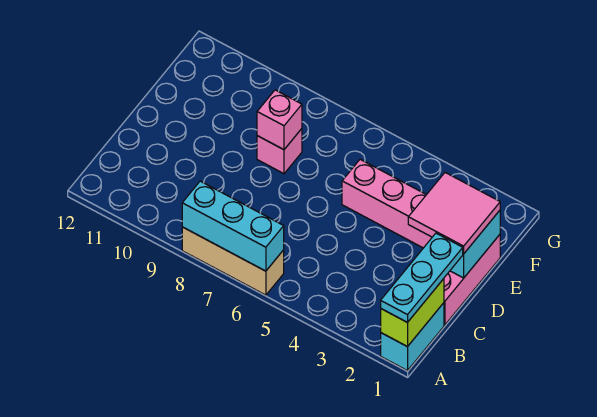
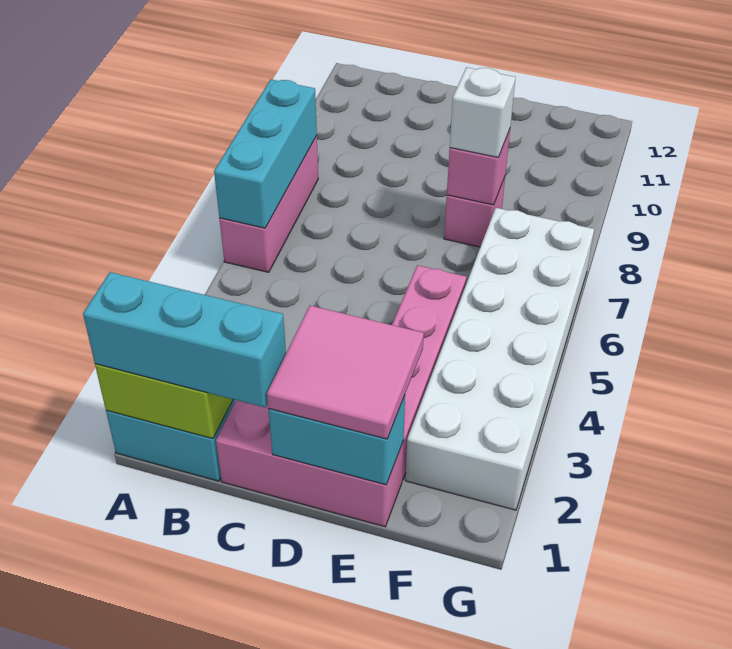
cyan 1x3 plate [381,233,463,322] -> cyan 1x3 brick [83,272,286,407]
tan 1x3 brick [182,227,284,295] -> pink 1x3 brick [219,136,318,272]
none -> white 1x1 brick [450,67,516,157]
none -> white 2x6 brick [406,208,594,510]

